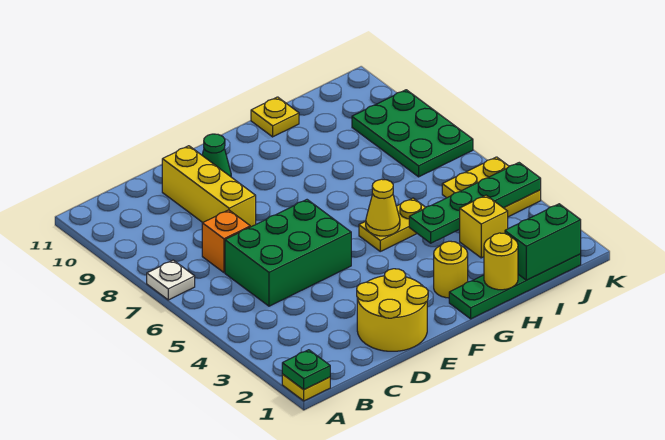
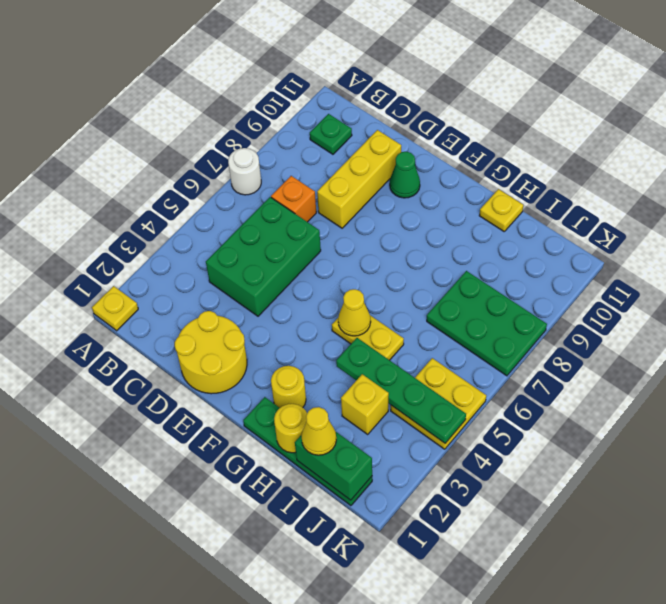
green 1x1 plate [282,350,330,390] -> green 1x1 plate moved to [310,114,352,154]
white 1x1 plate [147,260,195,300] -> white 1x1 round brick [228,148,261,195]
green 2x3 brick [225,200,351,306] -> green 2x3 brick turned to [206,197,321,316]
none -> yellow 1x1 cone [302,407,336,455]
green 2x3 plate [352,90,473,177] -> green 2x3 plate turned to [427,271,547,376]

